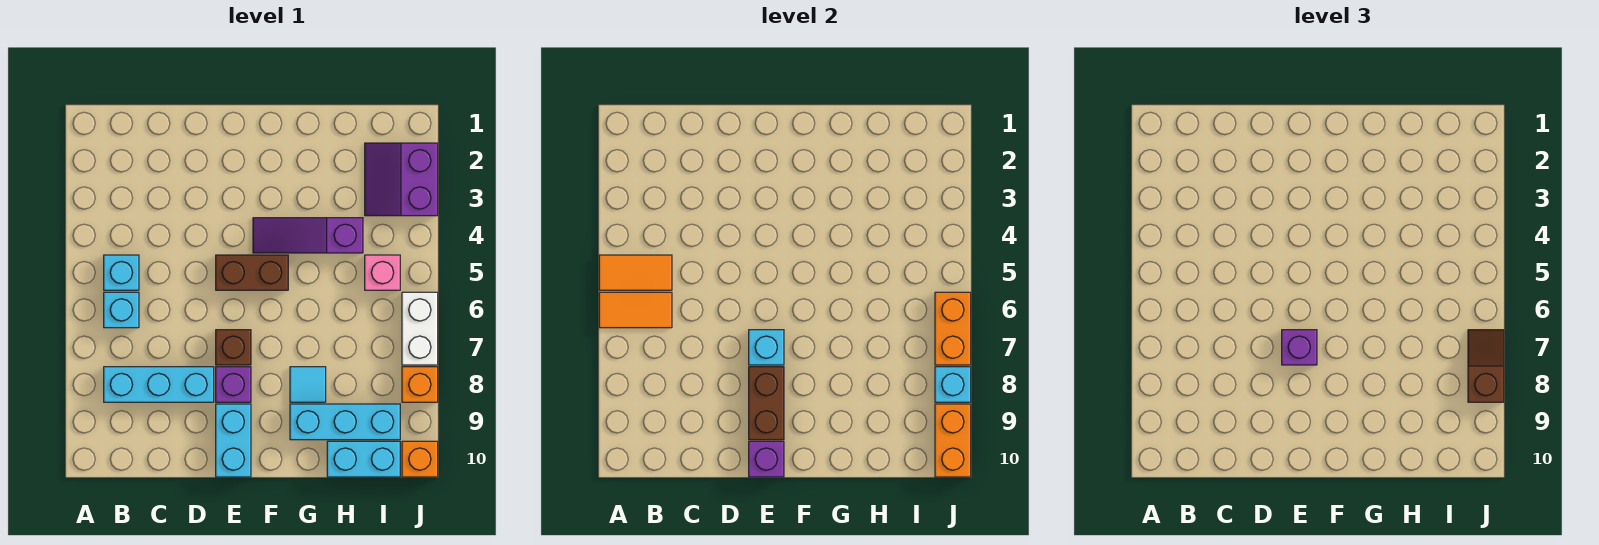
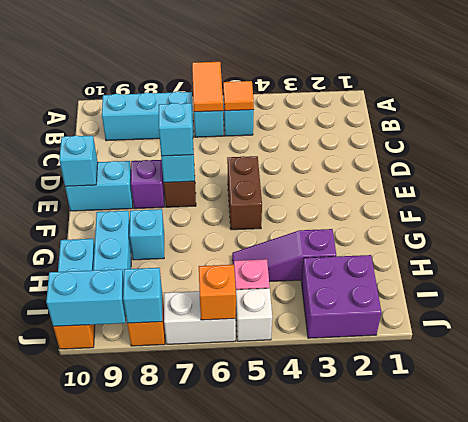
orange 1x2 tile [599,255,672,290] -> orange 1x1 tile [223,81,254,111]
cyan 1x3 brick [104,367,214,402] -> cyan 1x3 brick turned to [102,91,194,141]
purple 1x1 brick [1282,330,1317,365] -> cyan 1x1 brick [159,103,193,156]
brown 1x2 brick [749,367,784,440] -> none
purple 1x1 brick [749,441,784,477] -> cyan 1x1 brick [59,135,98,186]
purple 1x3 slope [253,218,363,253] -> purple 1x3 slope turned to [232,229,336,282]
cyan 1x1 tile [290,367,326,402] -> cyan 1x1 brick [129,209,164,260]
purple 2x2 slope [365,143,438,216] -> purple 2x2 brick [301,255,381,338]
none -> white 1x1 brick [236,288,272,341]
orange 1x2 brick [935,292,971,365] -> orange 1x1 brick [199,265,236,320]
brown 1x2 slope [1468,330,1504,402] -> none
orange 1x2 brick [935,404,971,477] -> cyan 1x2 brick [46,269,126,327]

